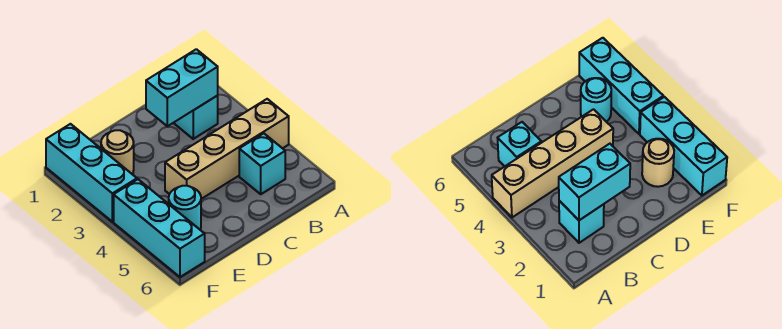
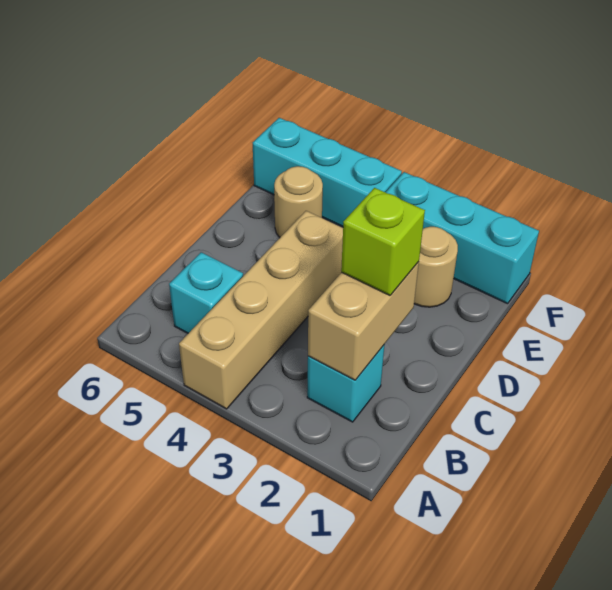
cyan 1x2 brick [146,49,218,126] -> tan 1x2 brick [308,262,419,380]
none -> lime 1x1 brick [341,188,425,295]
cyan 1x1 round brick [169,186,201,229] -> tan 1x1 round brick [274,166,323,238]

